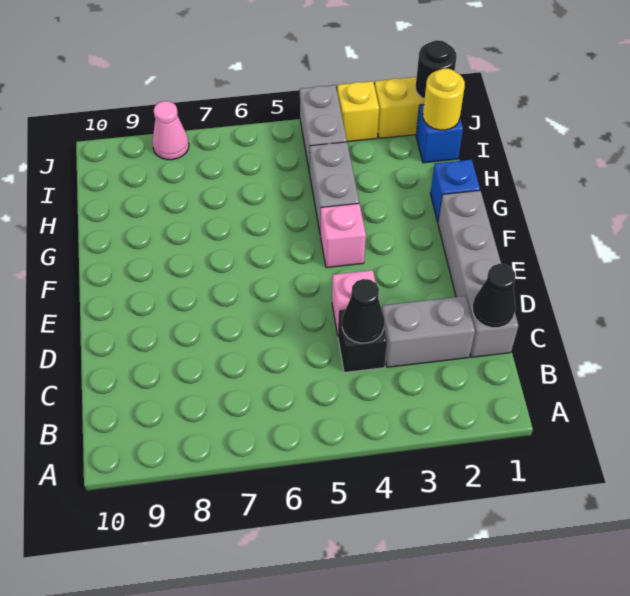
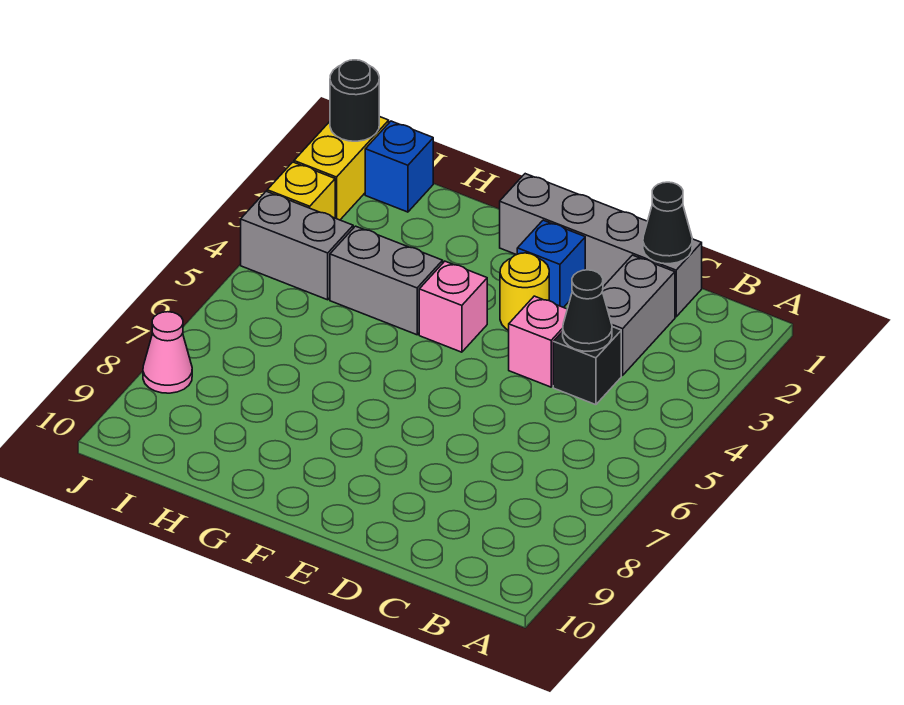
blue 1x1 brick [430,160,480,222] -> blue 1x1 brick moved to [517,220,585,308]
yellow 1x1 round brick [423,68,465,130] -> yellow 1x1 round brick moved to [500,253,549,330]

